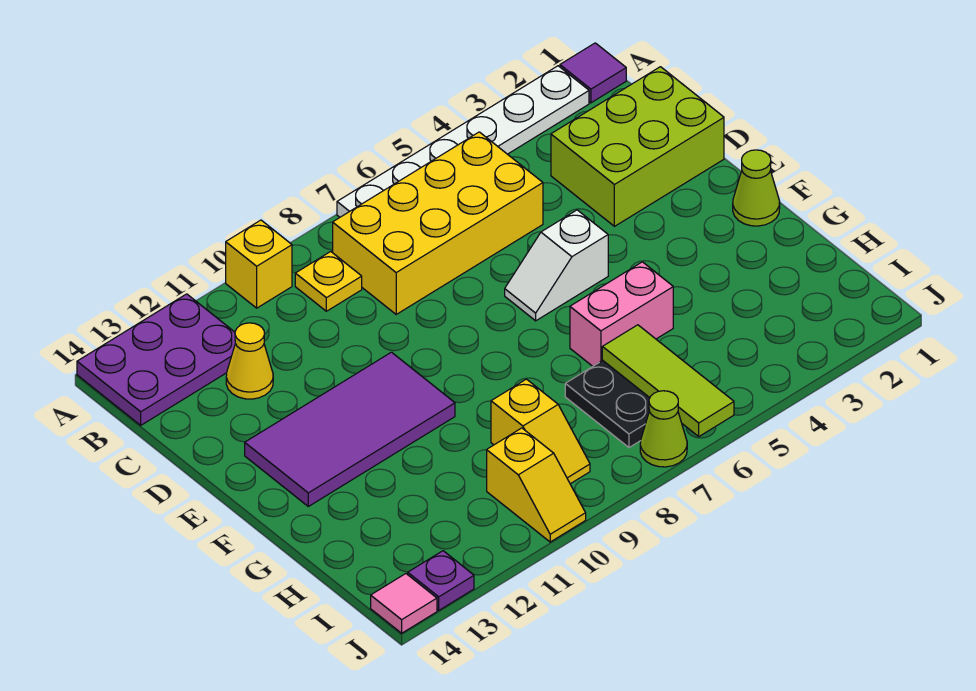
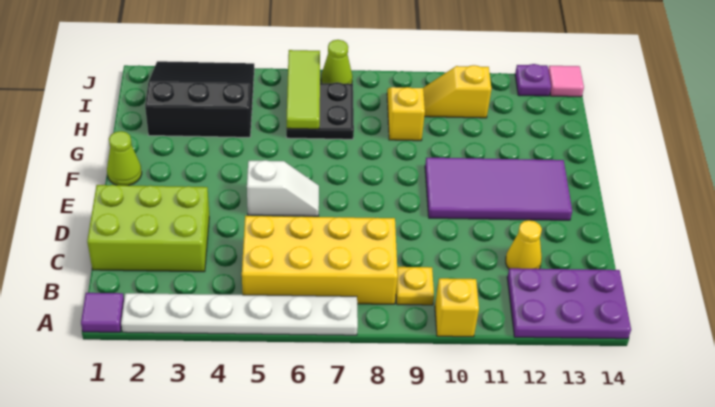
pink 1x2 brick [570,262,673,366] -> none
none -> black 3x3 slope [145,61,254,137]
yellow 1x2 slope [487,428,586,542] -> yellow 1x2 slope turned to [423,65,491,118]

